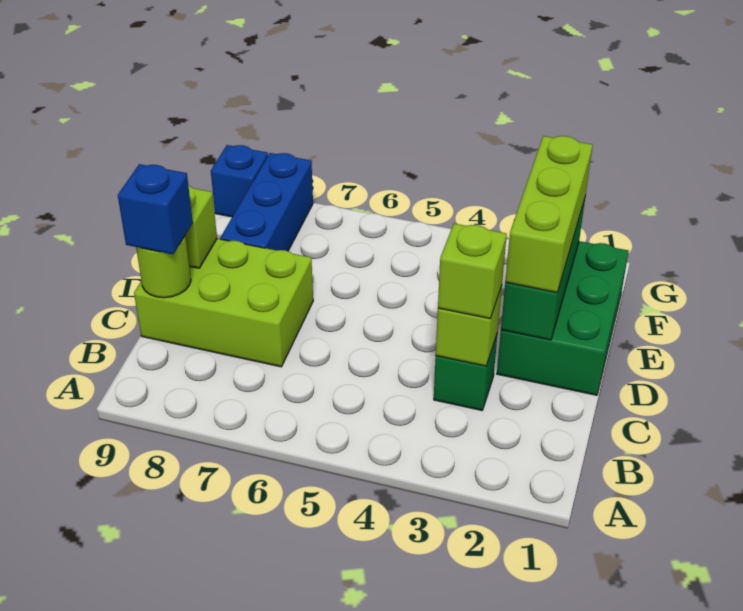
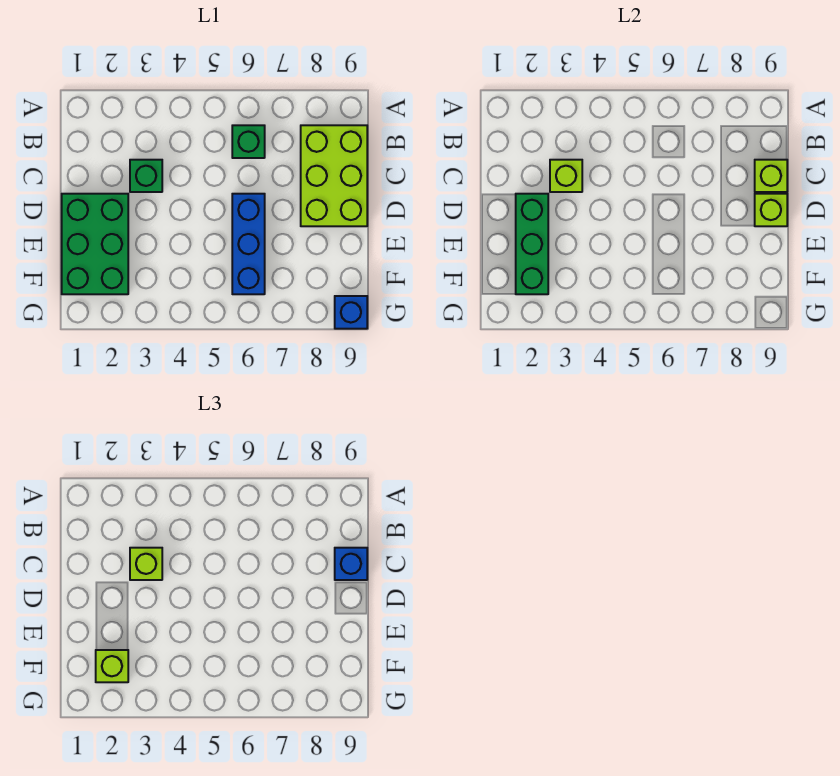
none -> green 1x1 brick [232,125,265,158]
lime 2x3 brick [134,239,313,367] -> lime 2x3 brick turned to [301,125,367,226]
lime 1x1 round brick [136,236,191,298] -> lime 1x1 brick [755,160,787,192]
lime 1x3 brick [505,136,593,293] -> lime 1x1 brick [96,650,128,682]
blue 1x3 brick [220,153,313,251] -> blue 1x3 brick moved to [232,194,265,294]

